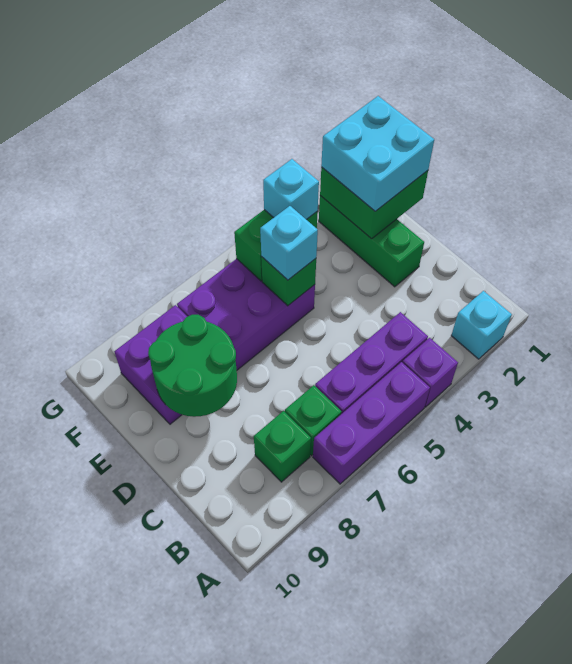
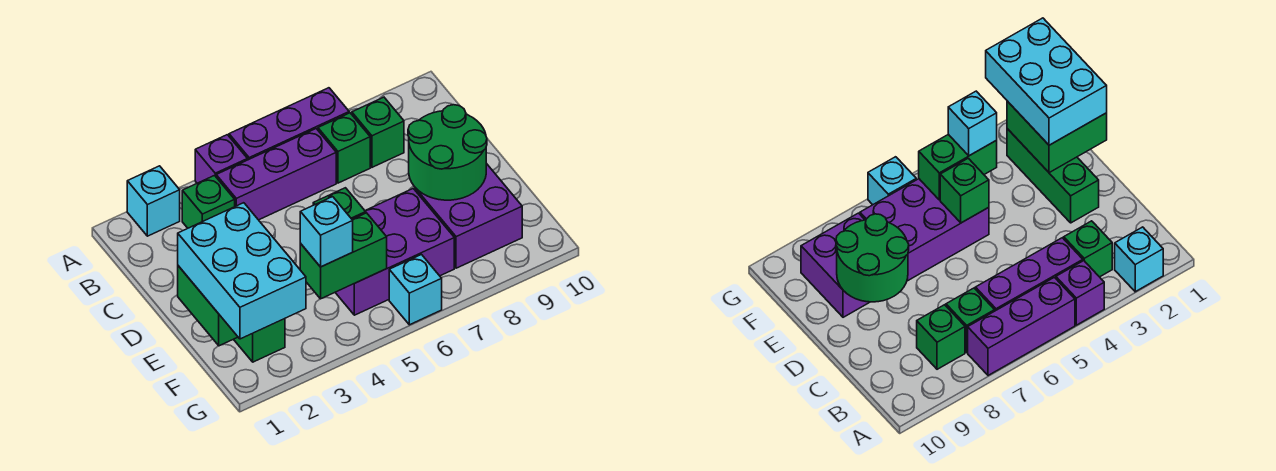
none -> green 1x1 brick [182,176,235,228]
cyan 2x2 brick [321,96,434,211] -> cyan 2x3 brick [178,203,306,339]
cyan 1x1 brick [260,206,318,280] -> cyan 1x1 brick moved to [389,255,442,325]

